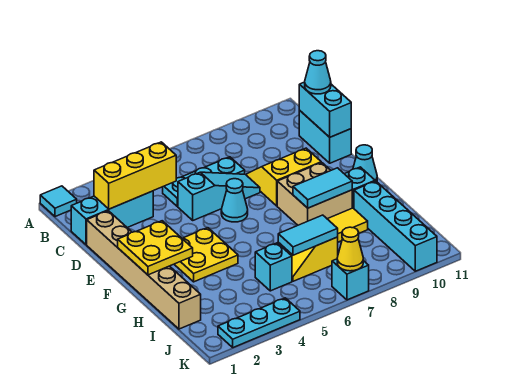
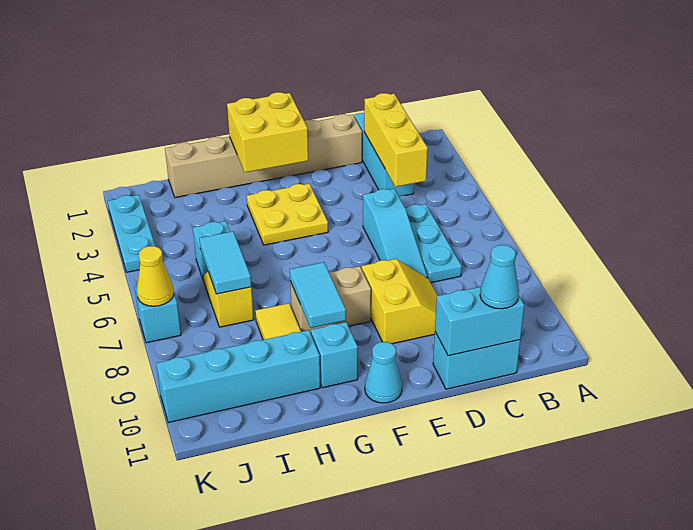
cyan 1x1 tile [40,186,77,217] -> none
cyan 1x1 cone [221,179,248,222] -> none
yellow 2x2 plate [118,221,193,275] -> yellow 2x2 brick [227,92,308,172]
tan 2x2 brick [277,163,352,225] -> tan 1x2 brick [290,266,371,333]

